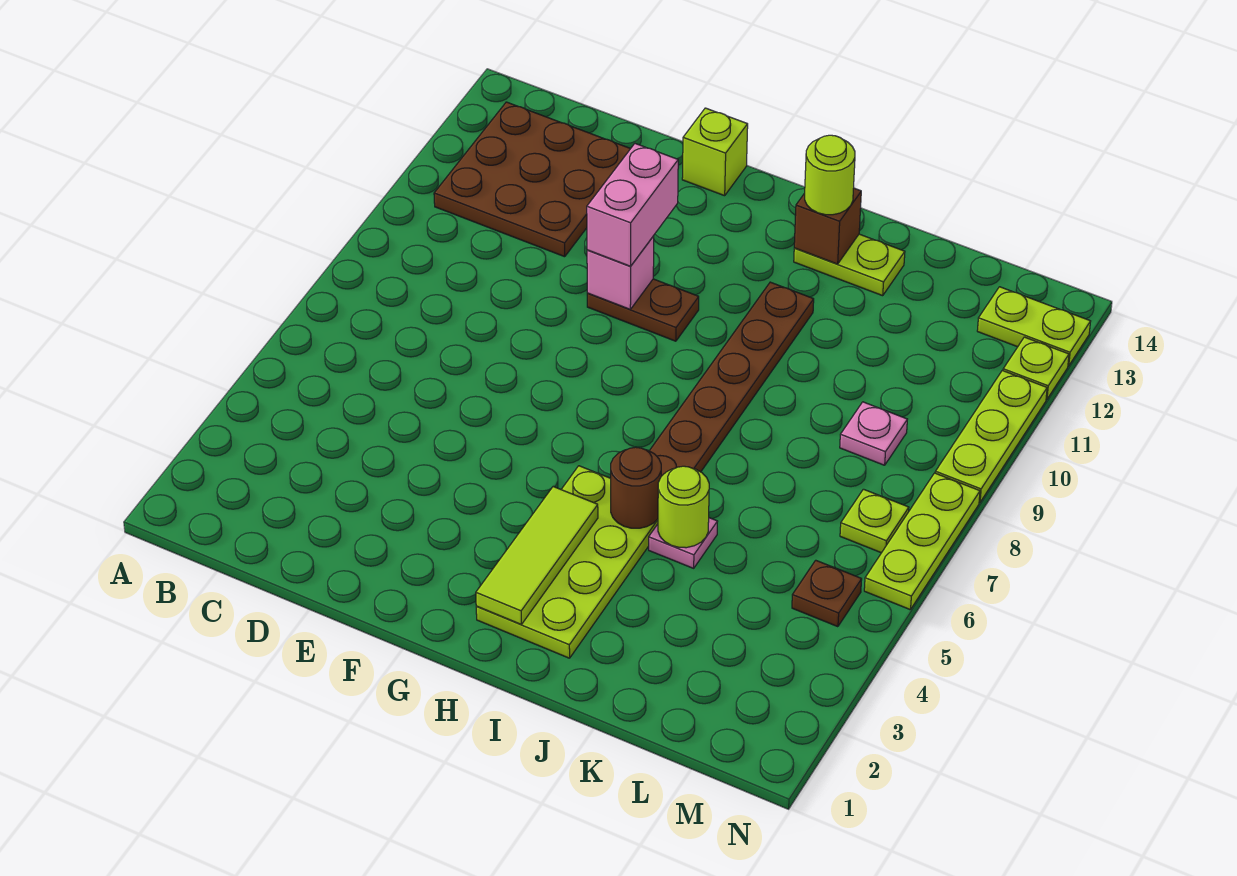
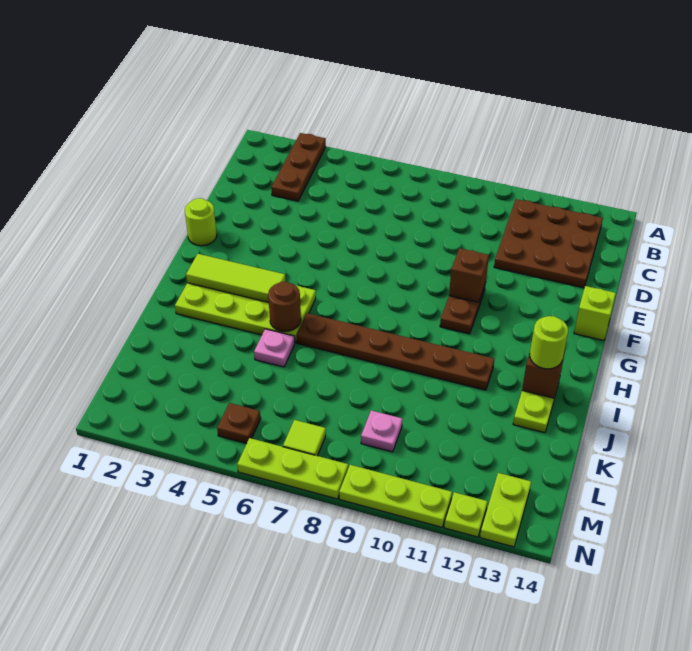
none -> brown 1x3 plate [271,133,326,201]
pink 1x1 brick [587,236,654,309] -> brown 1x1 brick [449,248,489,302]
pink 1x2 brick [587,144,678,266] -> none
lime 1x1 round brick [658,466,709,548] -> lime 1x1 round brick moved to [185,198,217,246]
lime 1x1 plate [840,489,909,553] -> lime 1x1 tile [283,420,326,456]

